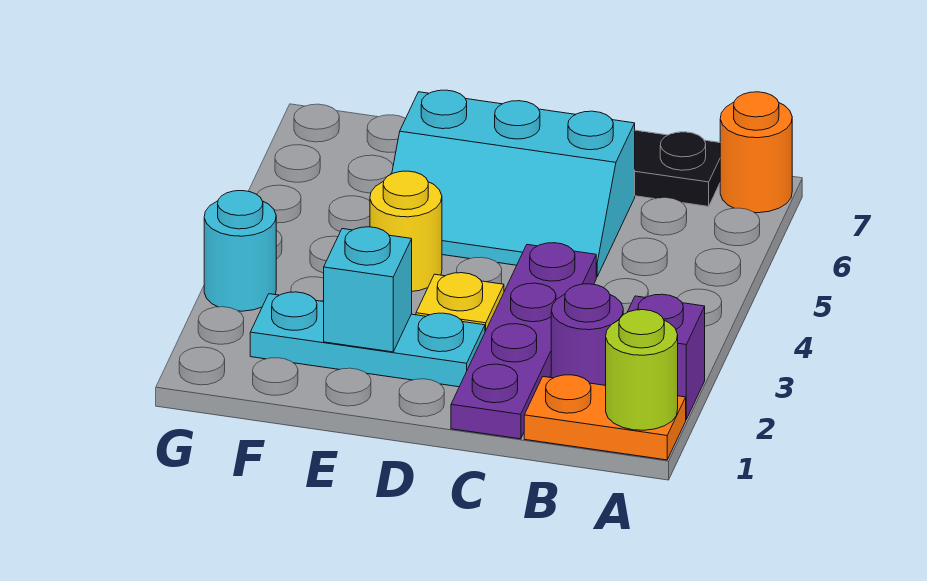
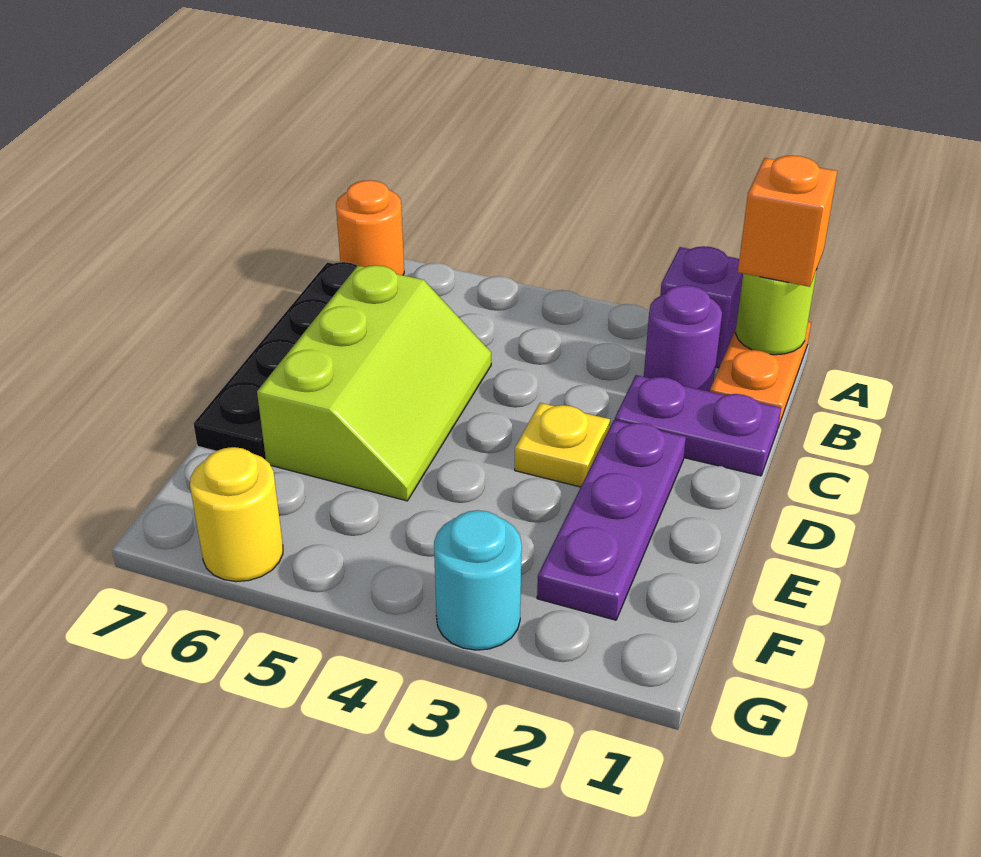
none -> orange 1x1 brick [738,155,837,287]
purple 1x4 plate [451,243,596,439] -> purple 1x2 plate [615,375,781,476]
cyan 2x3 slope [392,90,635,277] -> lime 2x3 slope [257,265,491,501]
cyan 1x3 plate [250,292,485,387] -> purple 1x3 plate [537,420,686,620]
cyan 1x1 brick [324,227,412,352] -> none
yellow 1x1 round brick [370,171,442,291] -> yellow 1x1 round brick moved to [190,447,283,582]

